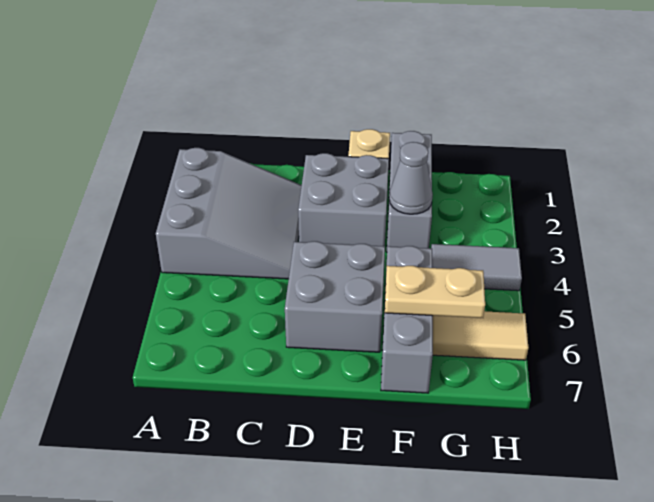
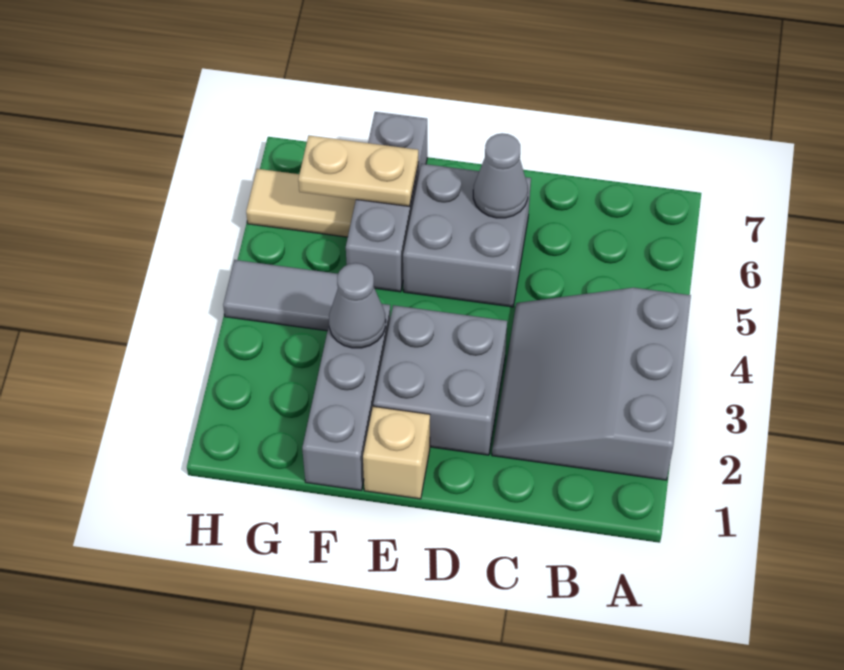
none -> grey 1x1 cone [473,133,528,218]

